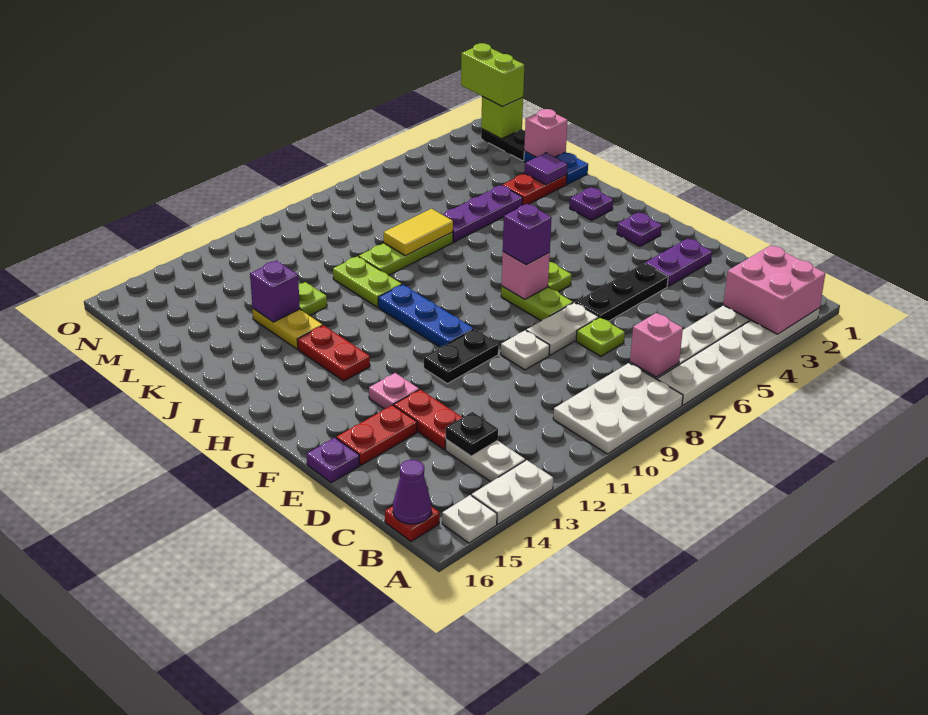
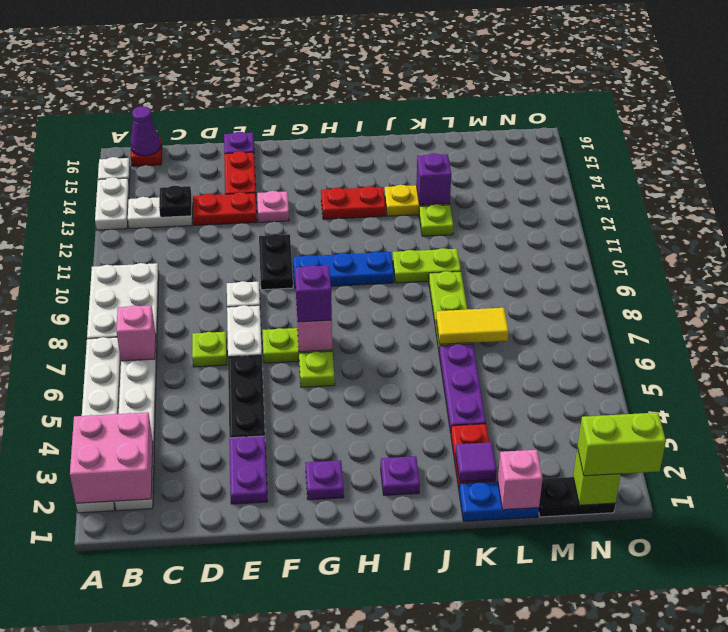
yellow 1x2 tile [384,209,453,256] -> yellow 1x2 tile turned to [436,308,509,344]

